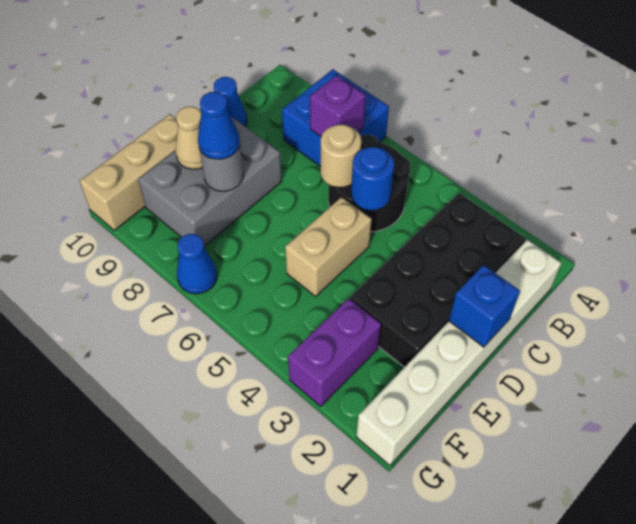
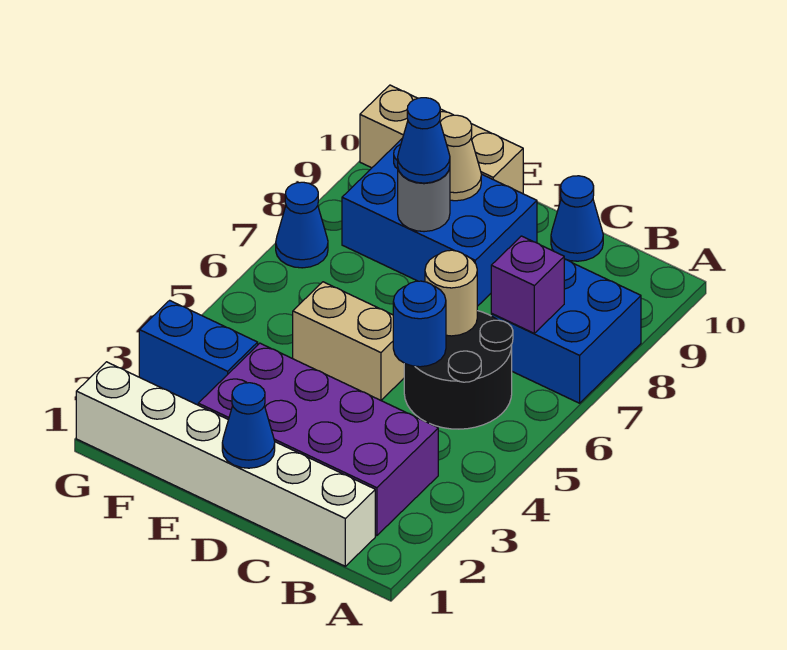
black 2x4 brick [350,193,526,367] -> purple 2x4 brick [198,343,438,536]
blue 1x1 brick [449,265,520,347] -> blue 1x1 cone [222,383,275,468]
grey 2x3 brick [138,117,282,246] -> blue 2x3 brick [342,139,537,306]
purple 1x2 brick [288,298,381,406] -> blue 1x2 brick [139,300,258,405]

